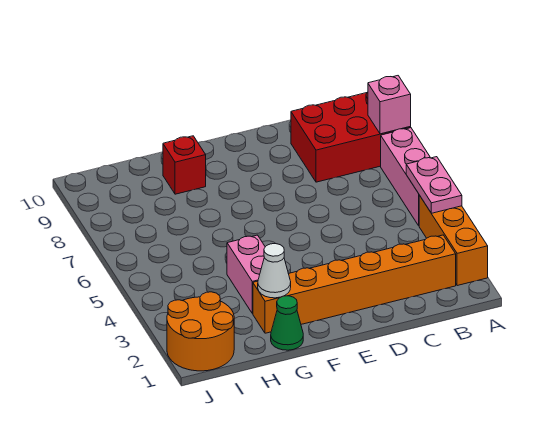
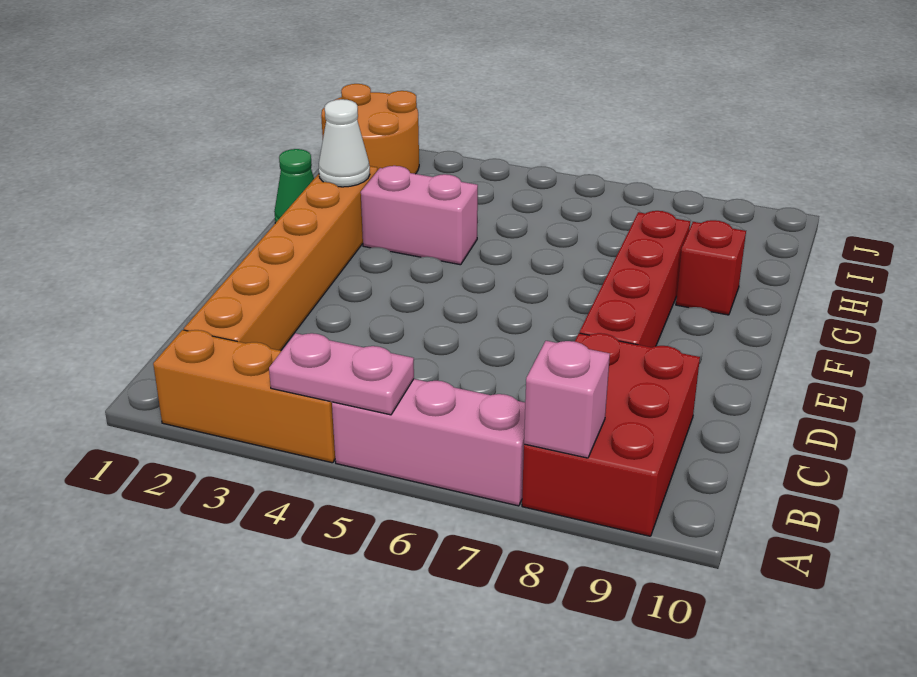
none -> red 1x4 brick [580,211,690,347]

